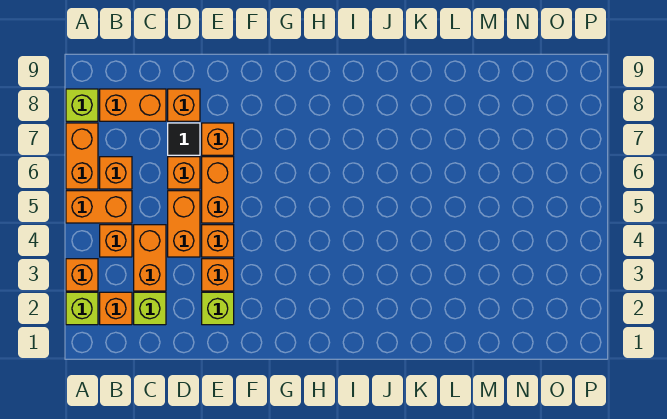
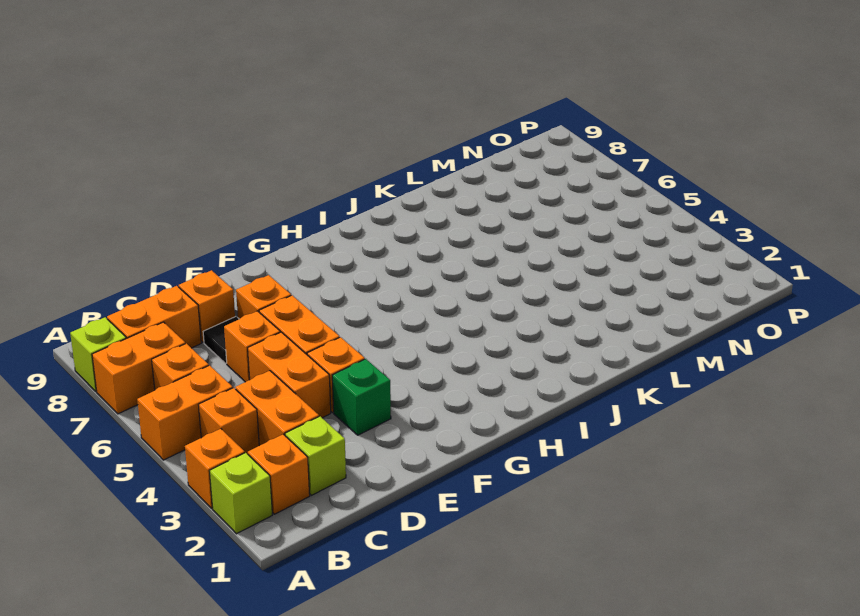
orange 1x2 brick [66,123,98,189] -> orange 1x2 brick turned to [92,322,185,414]
lime 1x1 brick [202,292,234,325] -> none
orange 1x1 brick [202,259,234,291] -> green 1x1 brick [332,359,391,435]

